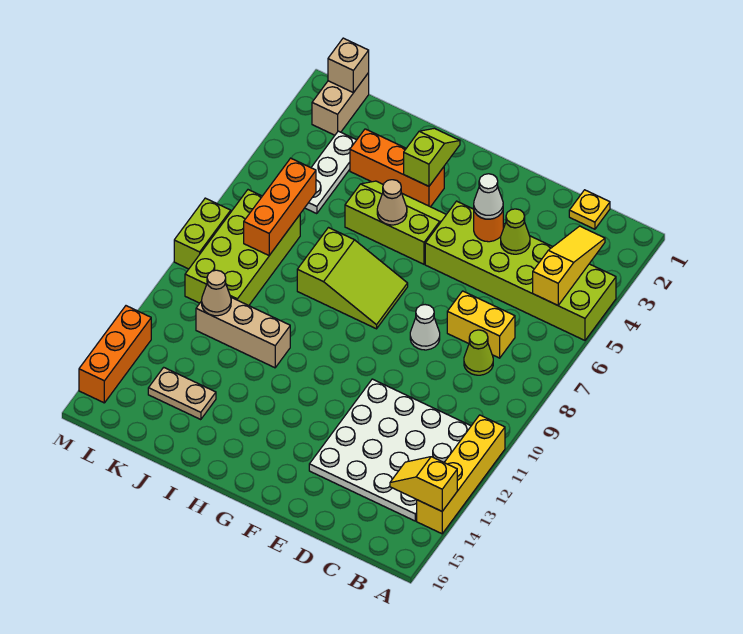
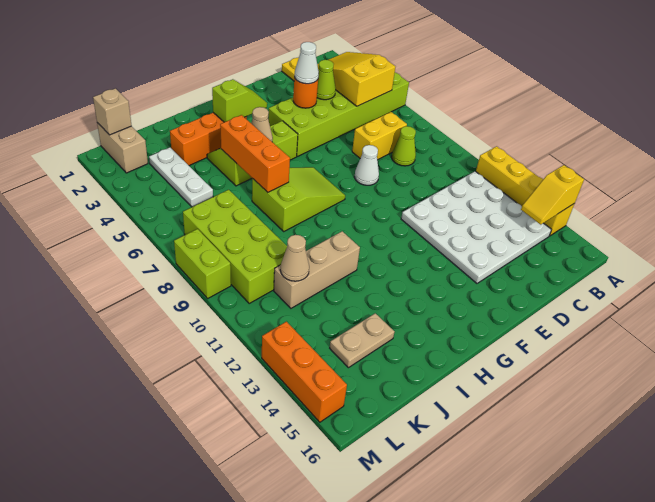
yellow 1x3 slope [533,226,605,305] -> yellow 2x3 slope [317,52,395,106]
lime 1x2 slope [404,128,460,186] -> lime 1x2 slope turned to [212,79,267,122]
orange 1x3 brick [244,158,316,255] -> orange 1x3 brick moved to [220,115,290,192]

